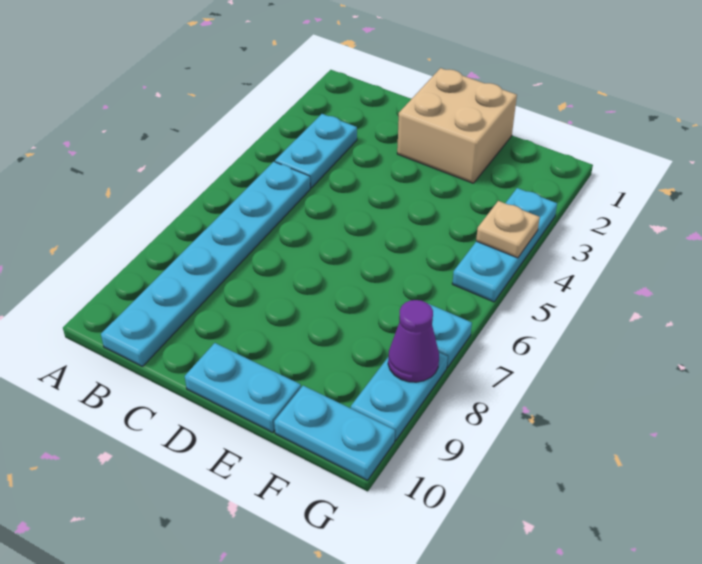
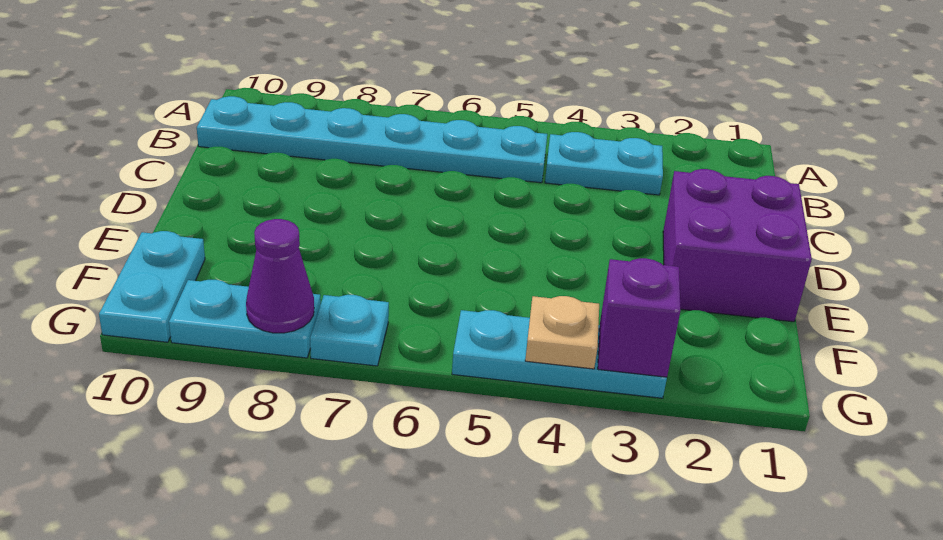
tan 2x2 brick [397,68,517,183] -> purple 2x2 brick [663,169,812,322]
cyan 1x2 plate [185,343,301,433] -> none
none -> purple 1x1 brick [598,258,681,377]

